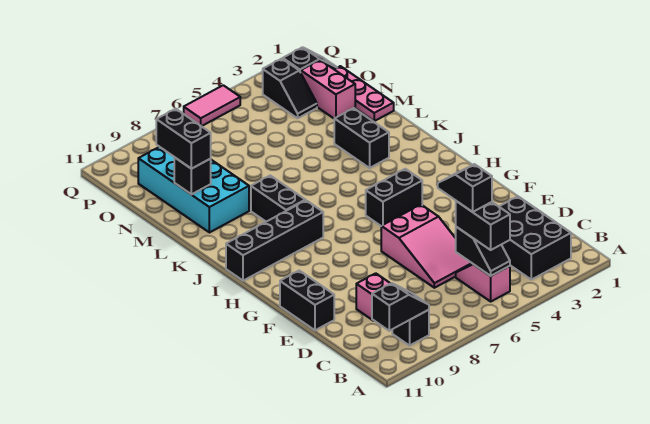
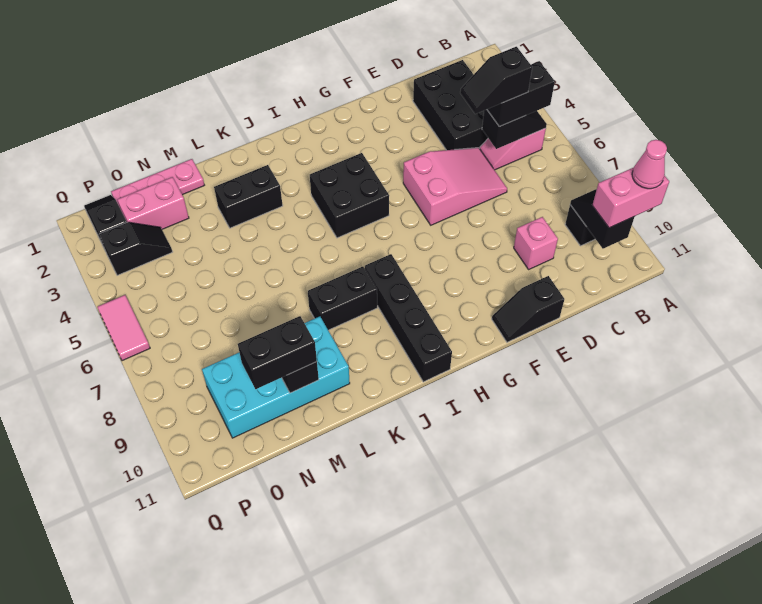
none -> pink 1x2 brick [592,167,669,228]
none -> pink 1x1 cone [632,140,667,189]
black 2x3 brick [499,196,571,280] -> black 2x3 brick turned to [413,60,488,150]
black 1x2 brick [280,271,334,330] -> black 1x2 slope [492,276,564,342]
black 1x2 brick [366,169,422,226] -> black 2x2 brick [310,153,389,238]

